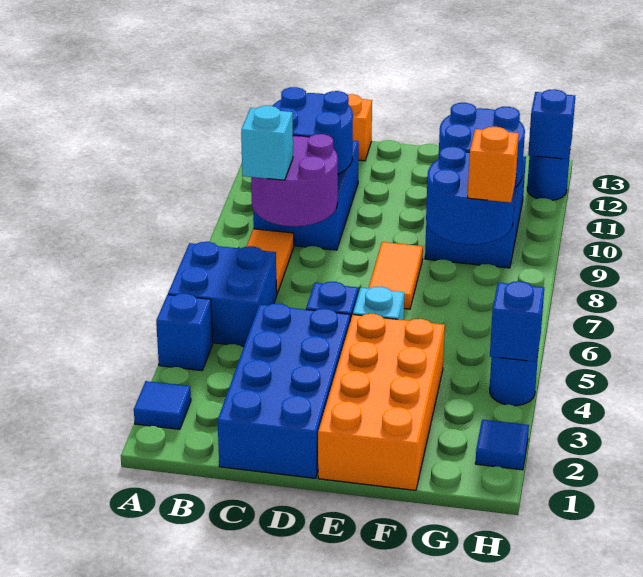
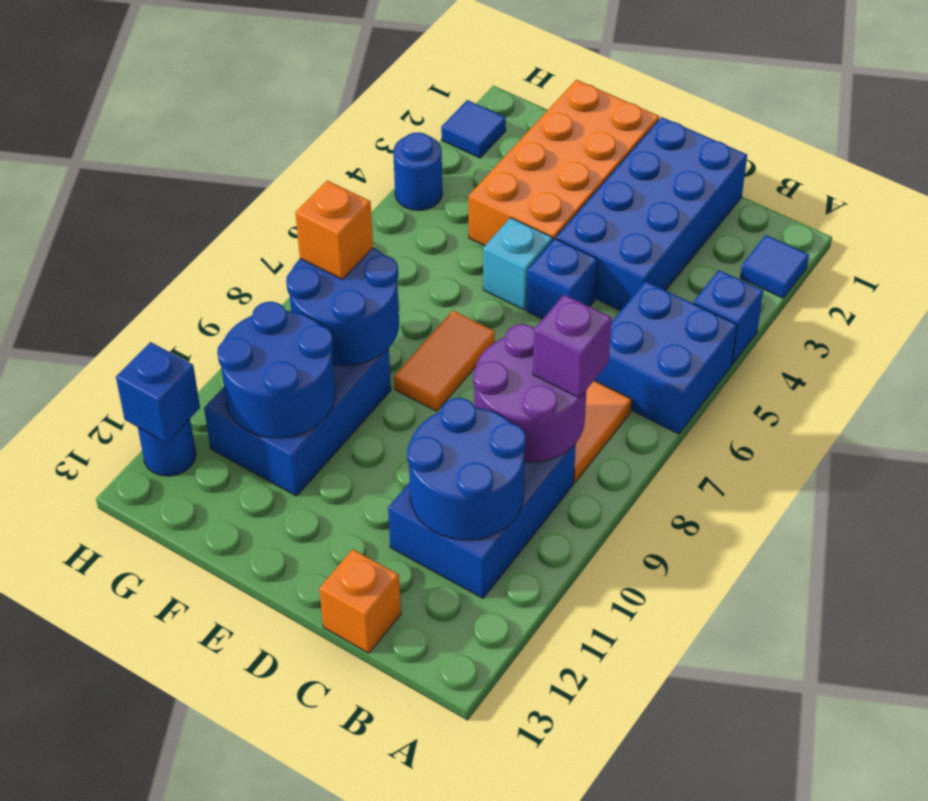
cyan 1x1 brick [241,106,293,180] -> purple 1x1 brick [533,295,612,398]
blue 1x1 brick [490,281,544,362] -> none

